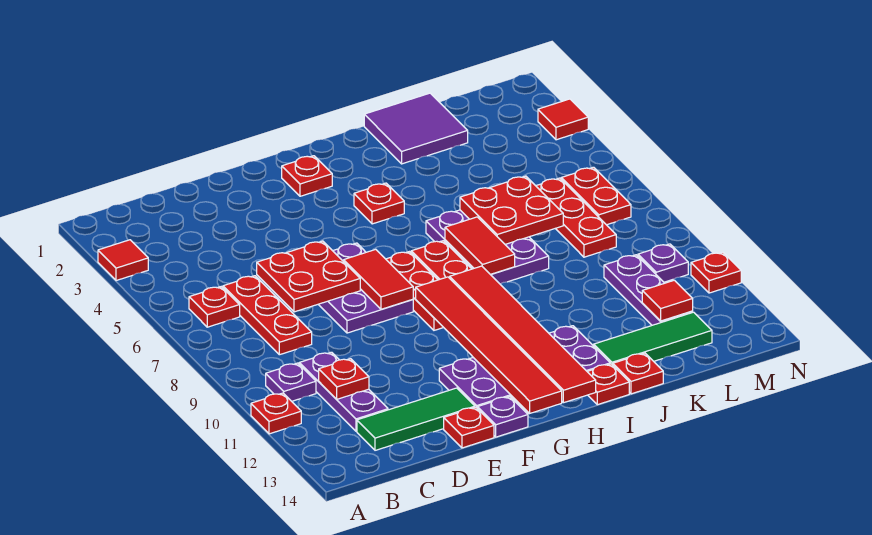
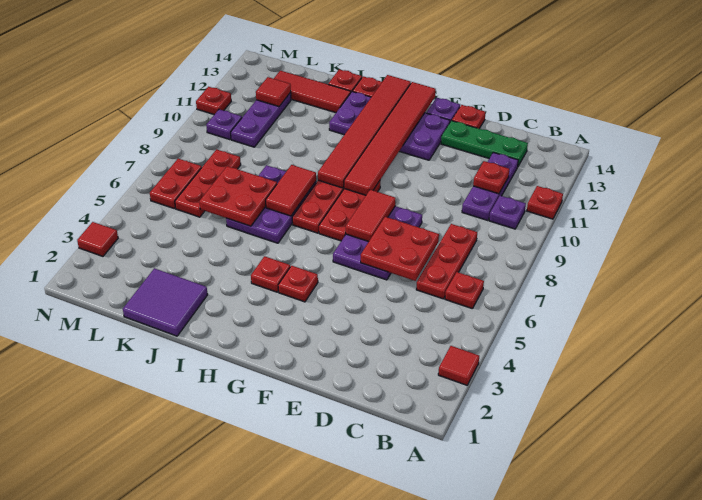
green 1x3 tile [357,388,475,450] -> green 1x3 plate [441,121,528,166]
red 1x1 plate [282,156,332,196] -> red 1x1 plate moved to [278,266,318,302]
green 1x3 tile [594,312,712,365] -> red 1x3 tile [274,71,351,113]

